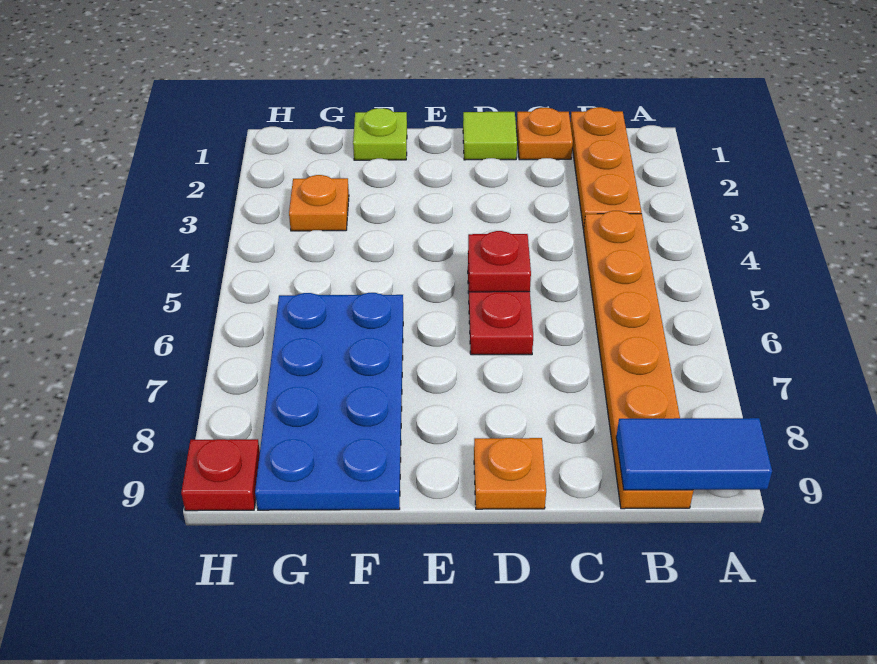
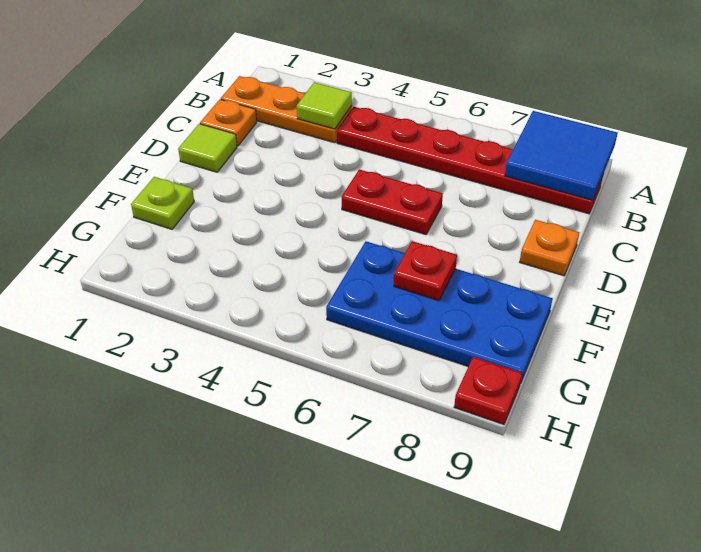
blue 1x2 tile [616,418,772,490] -> blue 2x2 tile [505,111,618,200]
none -> lime 1x1 tile [297,82,352,129]
orange 1x6 plate [584,211,693,509] -> red 1x6 plate [337,107,603,214]
red 1x1 plate [468,231,531,292] -> red 1x1 plate moved to [394,241,457,301]
orange 1x1 plate [289,175,349,231] -> none

